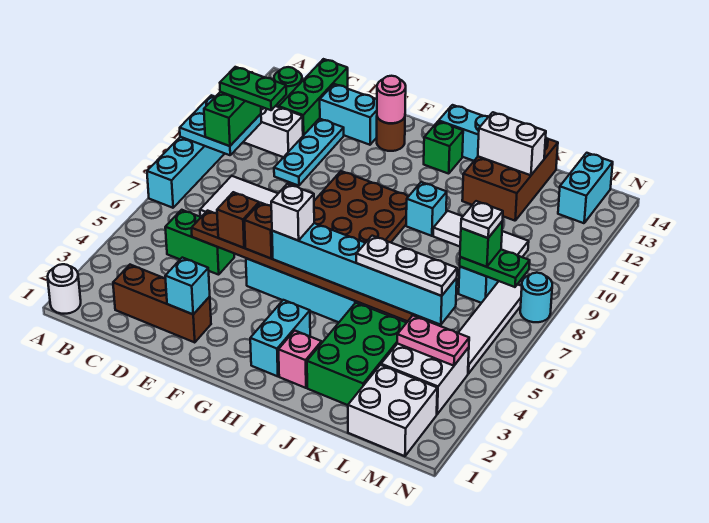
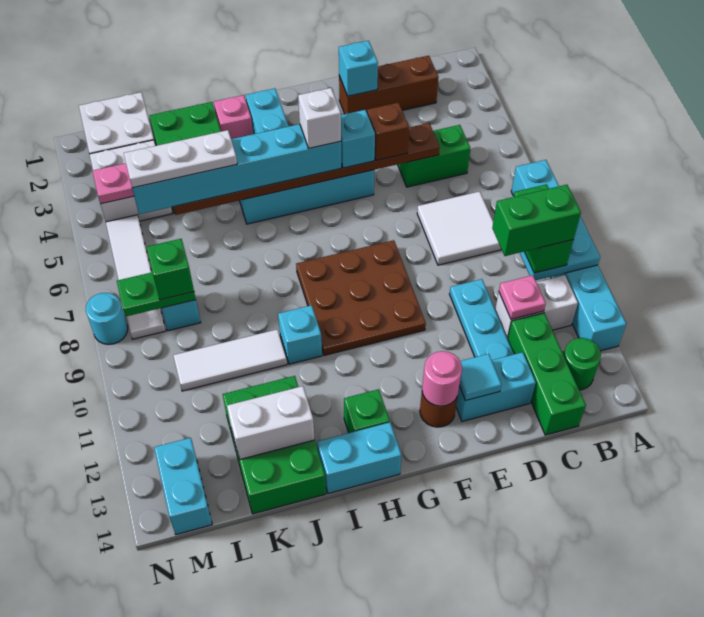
white 1x1 round brick [48,264,81,314] -> none
green 1x2 plate [220,67,286,110] -> green 1x2 brick [492,185,581,256]
none -> pink 1x1 plate [499,275,546,319]
none -> cyan 1x1 tile [459,354,501,401]
brown 1x1 brick [244,203,273,259] -> cyan 1x1 brick [341,110,375,168]
brown 2x3 brick [462,138,558,221] -> green 2x3 brick [223,376,326,514]
white 1x1 plate [461,201,503,238] -> none

